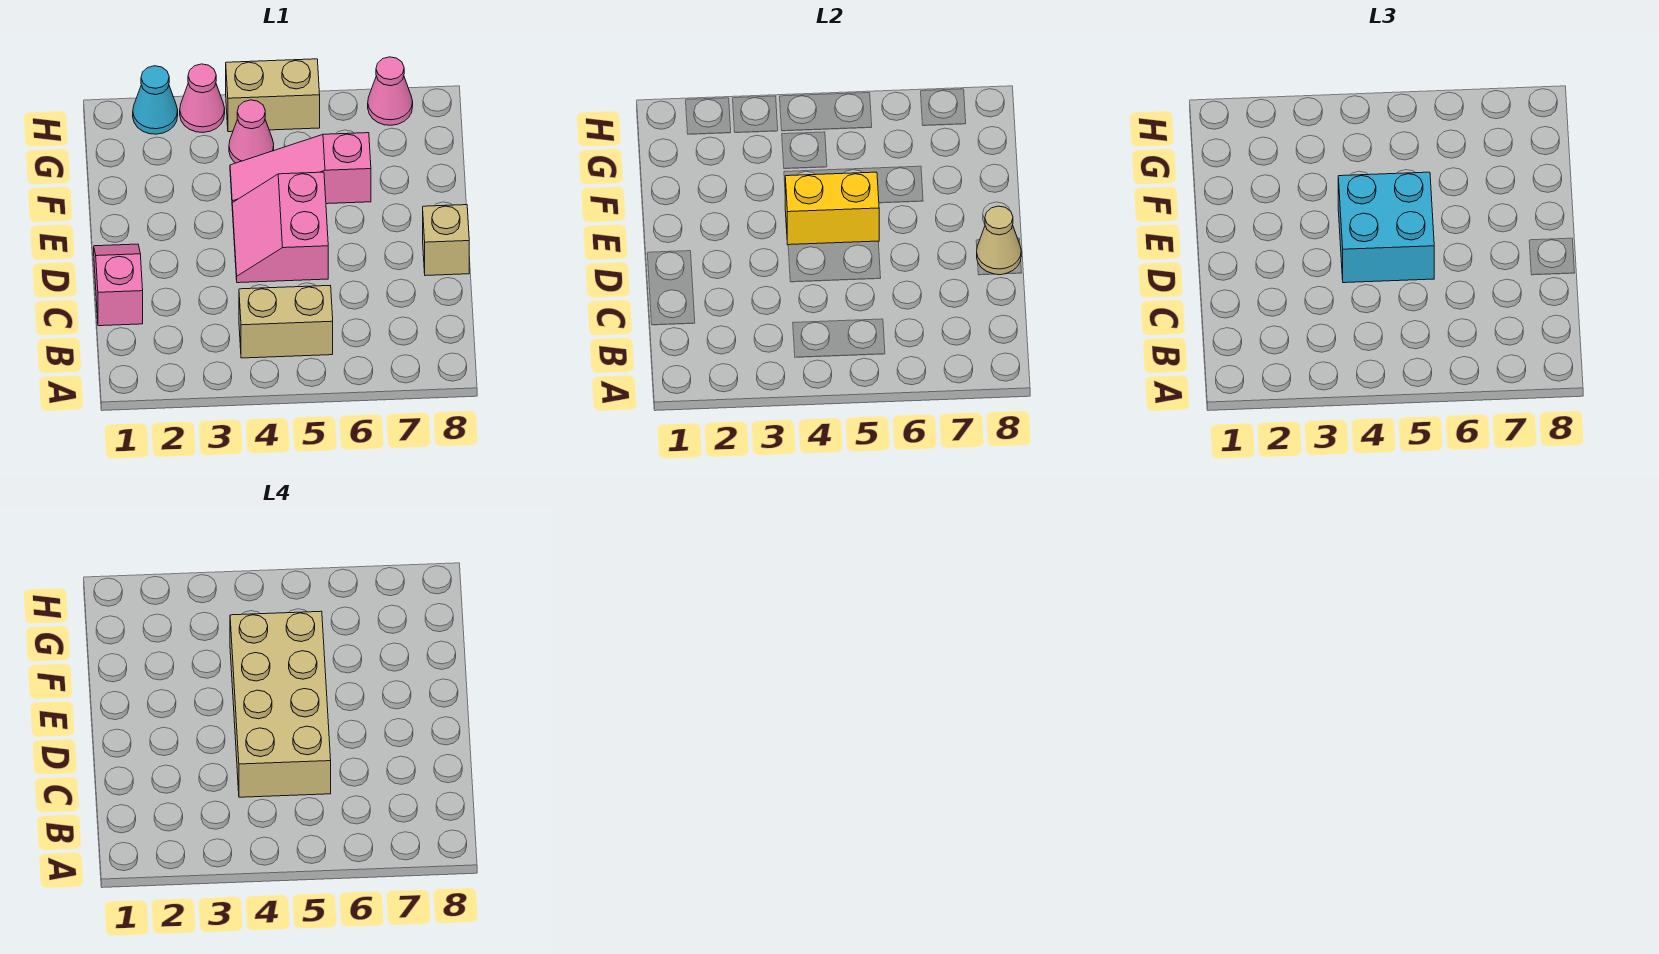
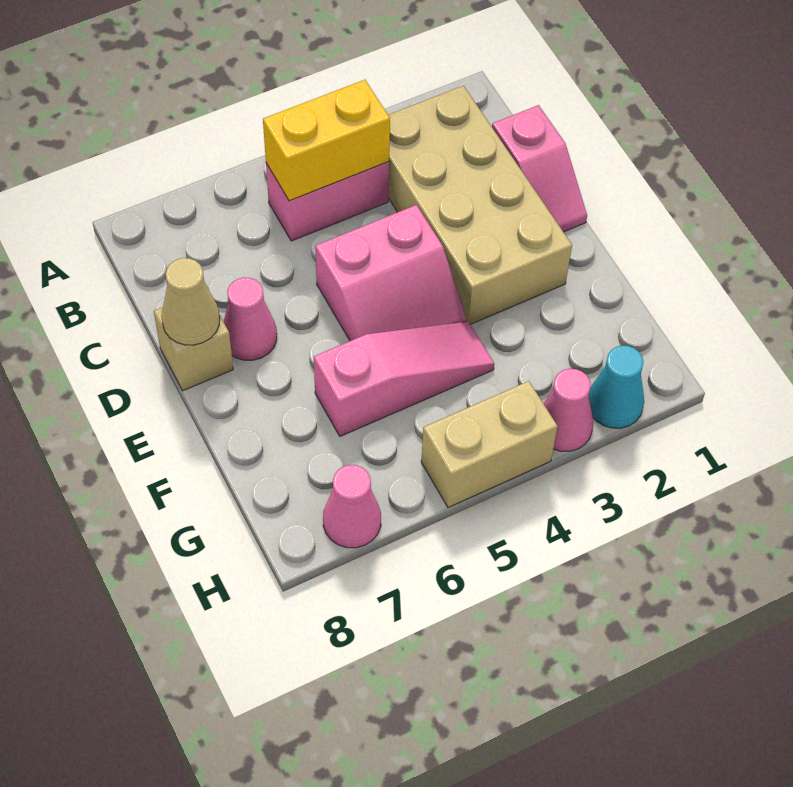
tan 1x2 brick [239,286,333,358] -> pink 1x2 brick [266,162,389,241]
tan 2x4 brick [230,611,331,797] -> tan 2x4 brick moved to [388,86,572,324]
pink 2x2 slope [232,172,328,283] -> pink 2x2 slope turned to [315,205,467,341]
cyan 2x2 brick [1338,172,1434,283] -> none
yellow 1x2 brick [785,172,879,245] -> yellow 1x2 brick moved to [263,80,390,201]
pink 1x1 cone [229,100,274,163] -> pink 1x1 cone moved to [223,277,277,360]

